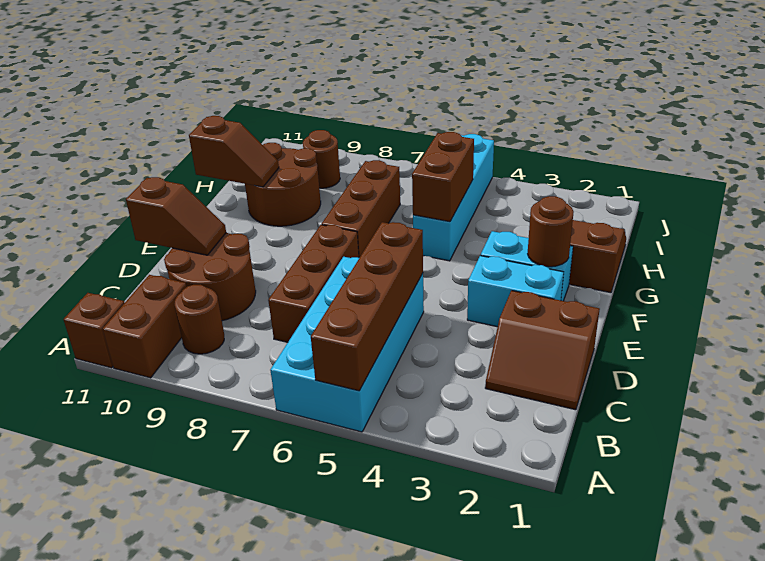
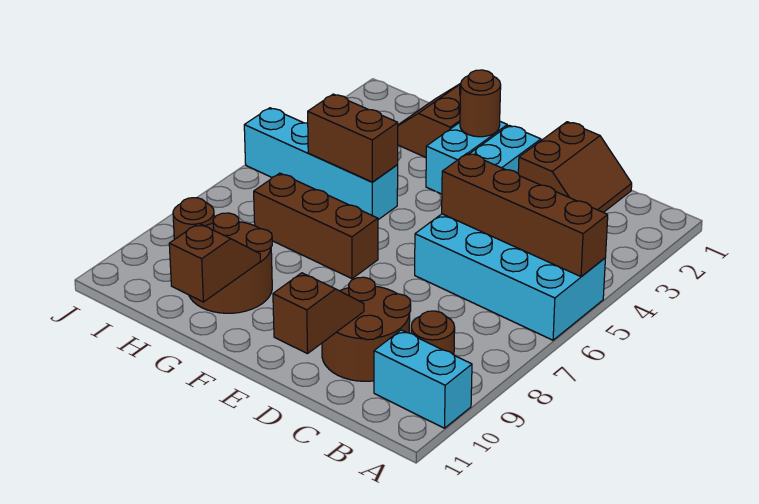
brown 1x2 brick [103,275,186,378] -> cyan 1x2 brick [374,330,472,428]
brown 1x1 brick [63,293,125,368] -> none
brown 1x3 brick [268,225,359,342] -> none

